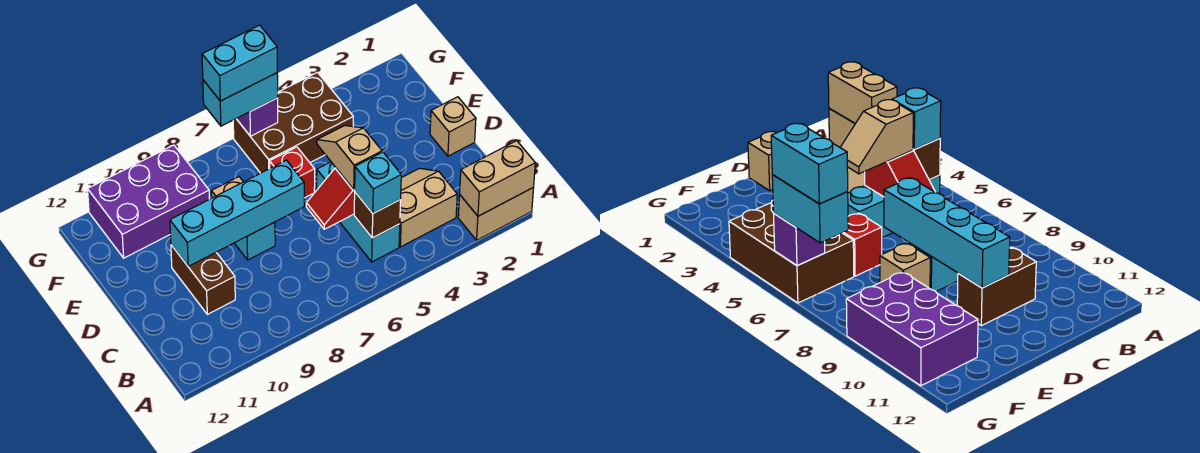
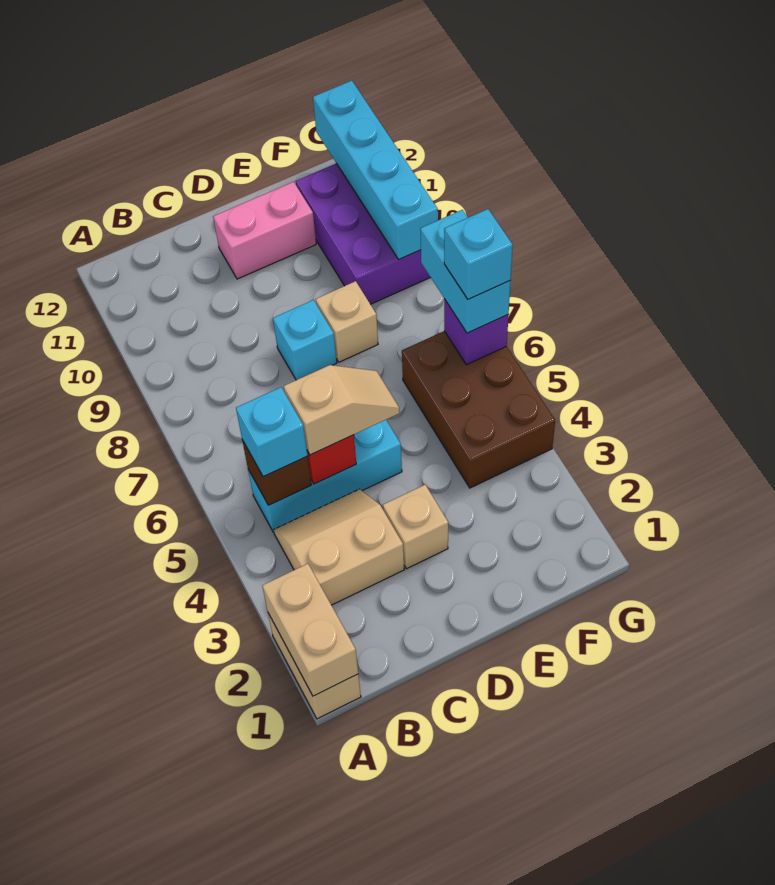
tan 2x2 slope [399,168,457,247] -> tan 2x2 slope turned to [274,489,404,605]
brown 1x2 brick [171,245,235,314] -> none
tan 1x1 brick [430,97,476,156] -> tan 1x1 brick moved to [383,485,448,569]
cyan 1x4 brick [170,160,304,267] -> cyan 1x4 brick moved to [313,81,438,259]
none -> pink 1x2 brick [213,182,316,279]
red 1x1 brick [270,147,315,198] -> none
cyan 1x2 brick [202,25,277,101] -> cyan 1x1 brick [444,209,513,299]

